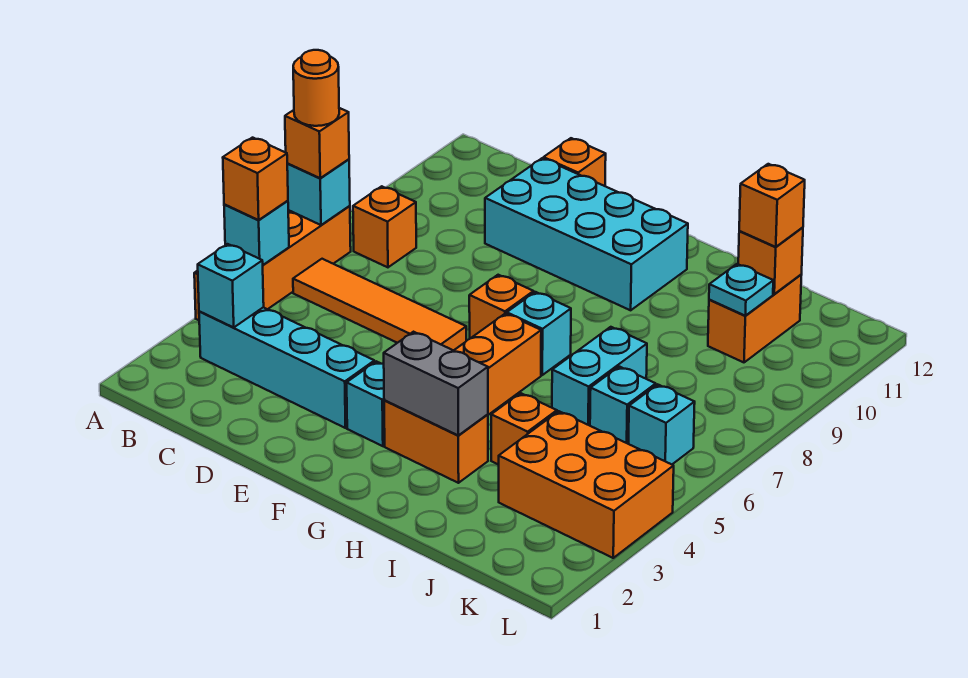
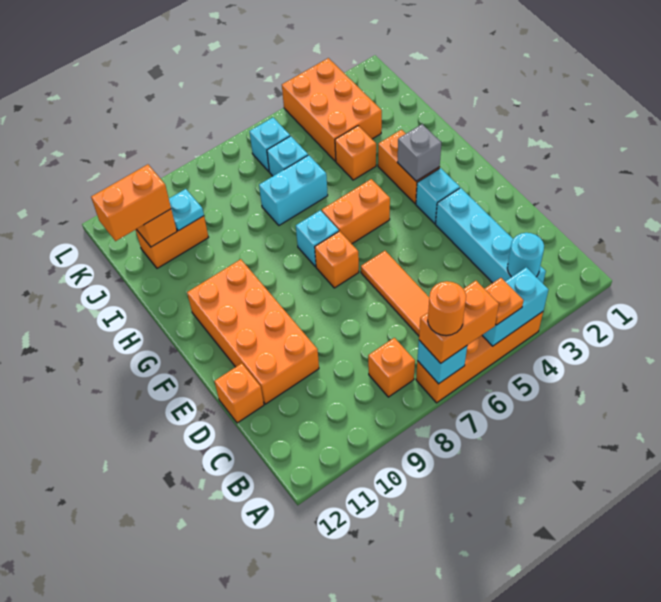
cyan 1x1 brick [224,201,289,265] -> cyan 1x2 brick [482,267,548,346]
orange 1x1 brick [223,138,288,220] -> orange 1x1 plate [485,278,523,325]
orange 1x1 brick [285,108,349,178] -> orange 1x2 brick [419,281,499,363]
cyan 1x1 brick [198,244,264,327] -> cyan 1x1 round brick [507,233,544,277]
cyan 2x4 brick [485,158,688,310] -> orange 2x4 brick [187,259,319,404]
grey 1x2 brick [384,332,488,435] -> grey 1x1 brick [397,124,441,181]
orange 1x1 brick [739,164,805,247] -> orange 1x2 brick [91,164,171,241]

